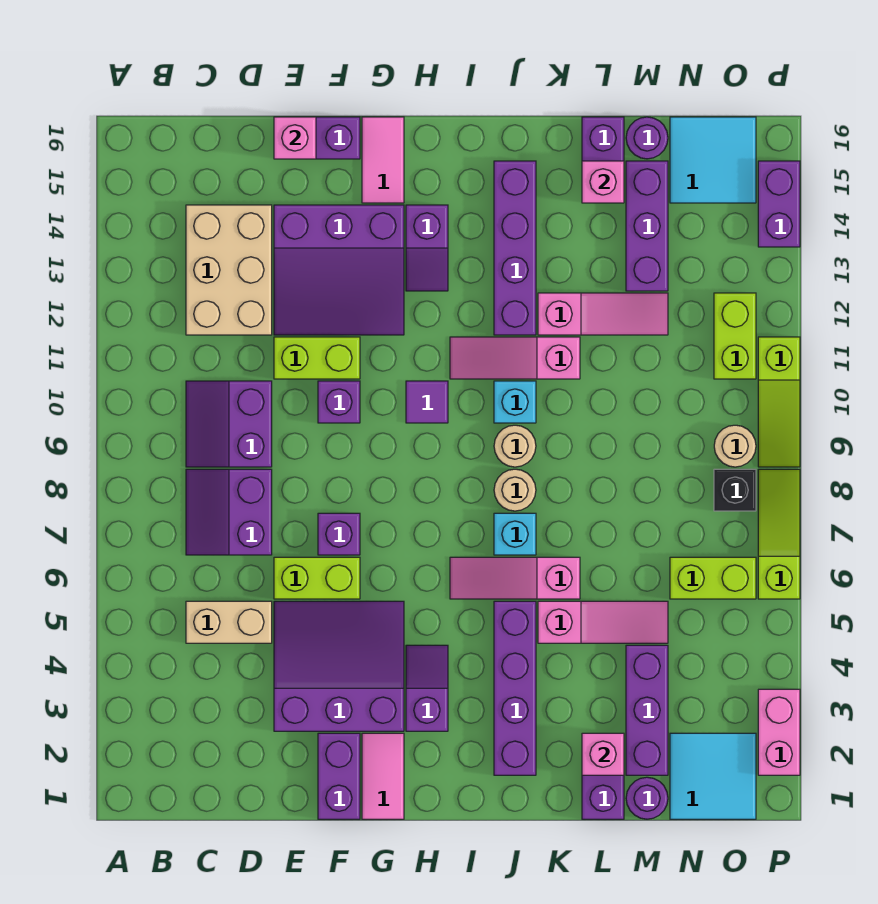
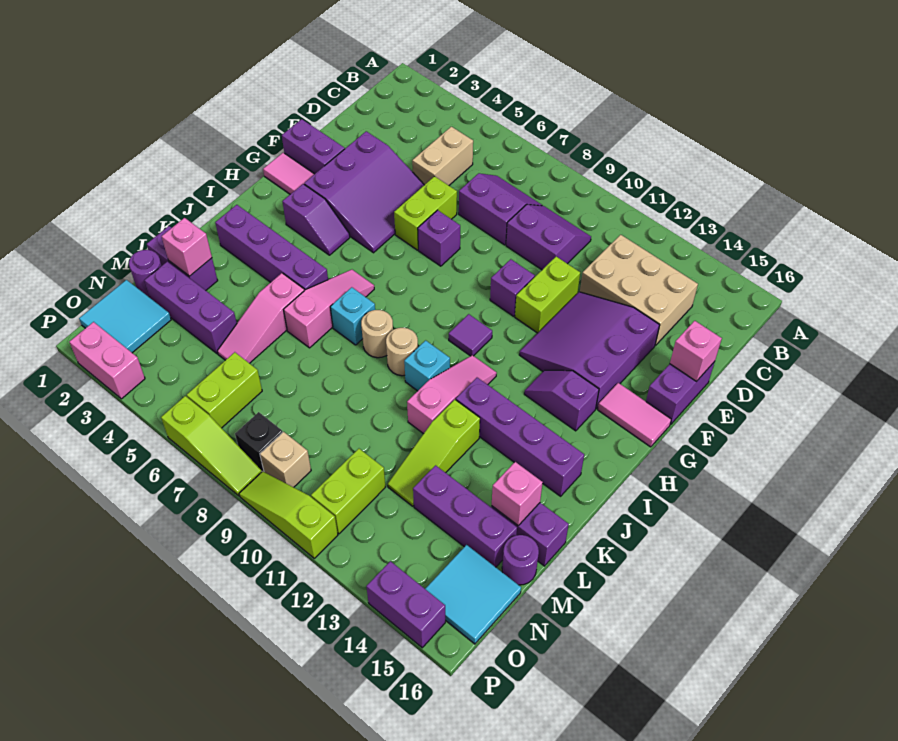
pink 1x3 slope [538,293,668,335] -> lime 1x3 slope [388,400,480,506]
tan 1x1 round brick [714,425,756,467] -> tan 1x1 brick [260,432,311,487]
lime 1x2 brick [714,293,756,379] -> lime 1x2 brick turned to [311,449,385,534]

